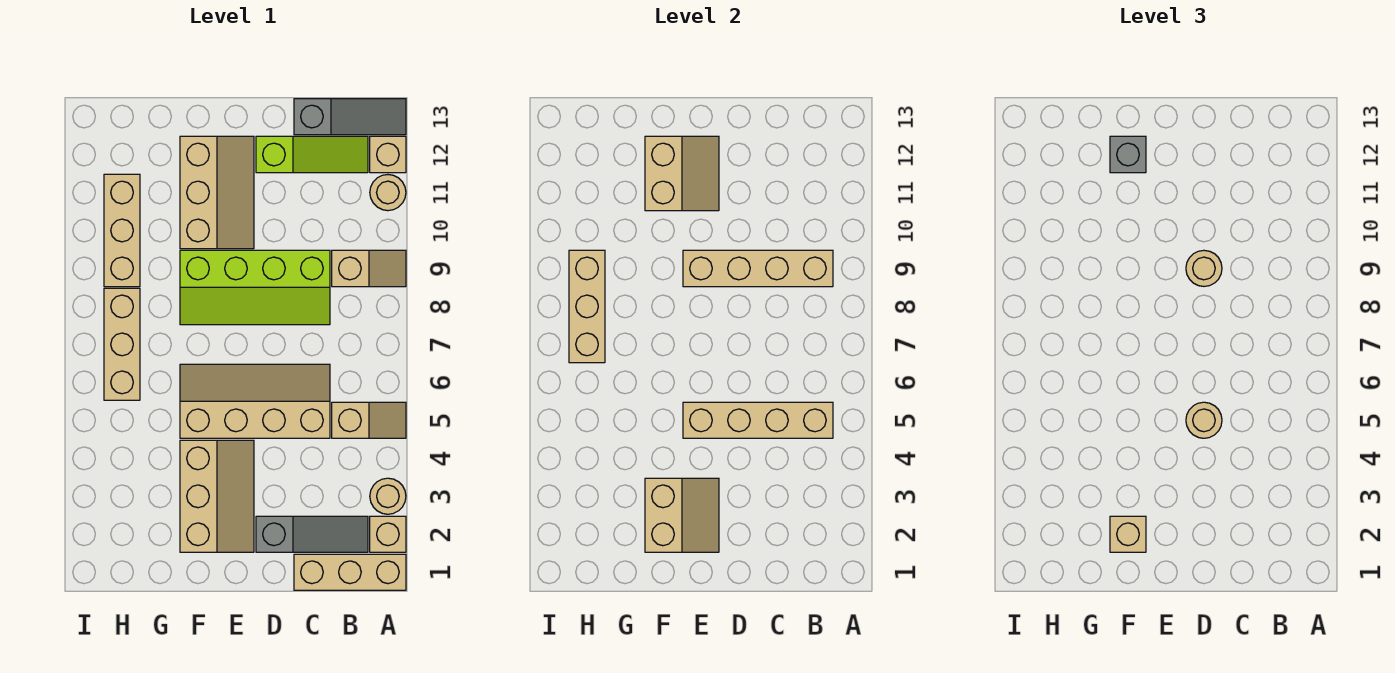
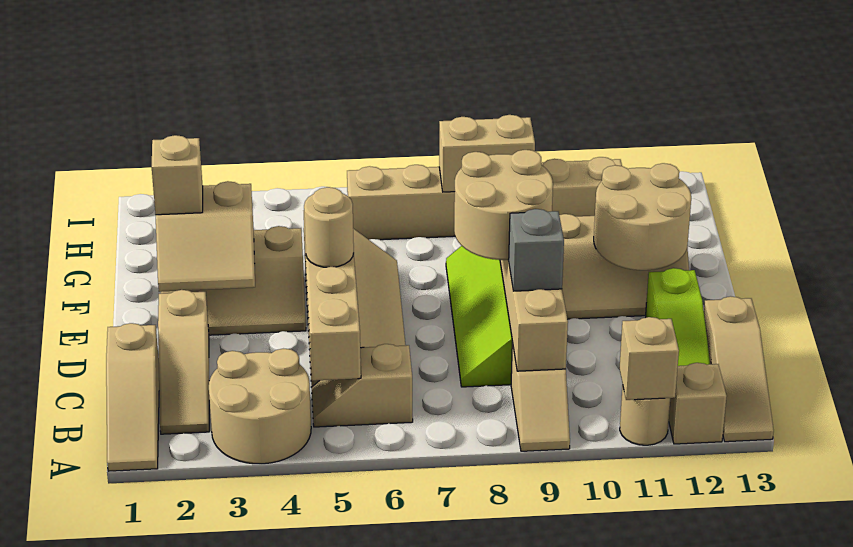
tan 1x3 brick [294,554,406,590] -> tan 1x3 slope [106,323,159,471]
tan 1x1 brick [370,516,406,552] -> tan 1x1 brick moved to [619,317,679,400]
tan 1x1 round brick [370,478,406,514] -> tan 2x2 round brick [209,349,311,464]
tan 1x2 slope [332,402,406,438] -> tan 1x2 slope turned to [312,344,413,427]
grey 1x3 slope [294,99,406,135] -> tan 1x3 slope [704,296,774,442]
grey 1x3 slope [256,516,368,552] -> tan 1x3 slope [158,290,209,434]
tan 1x1 round brick [1186,250,1222,286] -> tan 2x2 round brick [454,150,553,260]
tan 2x2 slope [645,136,719,211] -> tan 2x2 round brick [594,163,691,270]
grey 1x1 brick [1110,136,1146,173] -> grey 1x1 brick moved to [509,209,564,291]
tan 1x3 brick [569,250,605,363] -> tan 1x2 brick [439,115,535,192]

